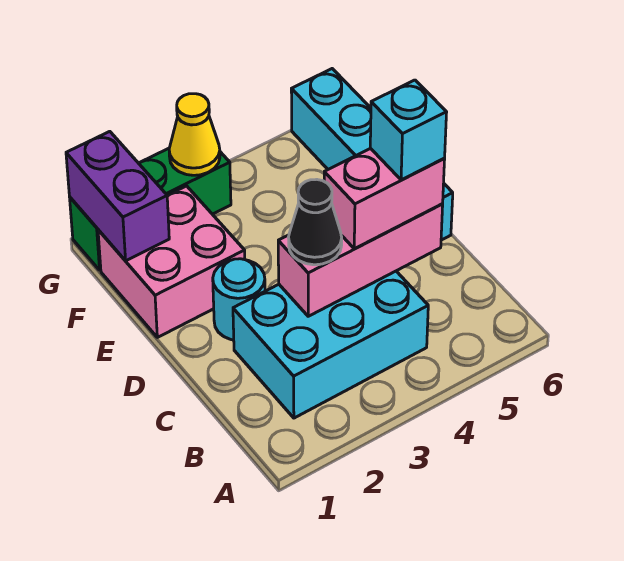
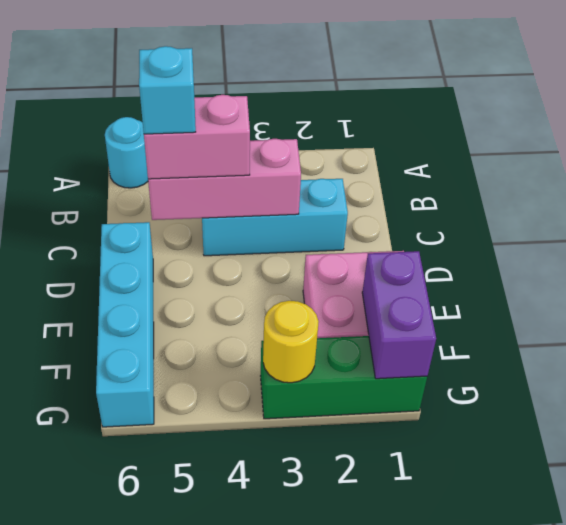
cyan 2x3 brick [233,271,428,418] -> cyan 1x3 brick [202,179,348,256]
black 1x1 cone [289,179,342,265] -> none
cyan 1x1 round brick [213,259,265,340] -> cyan 1x1 round brick moved to [105,117,148,188]
yellow 1x1 cone [169,94,220,175] -> yellow 1x1 round brick [263,301,319,383]

